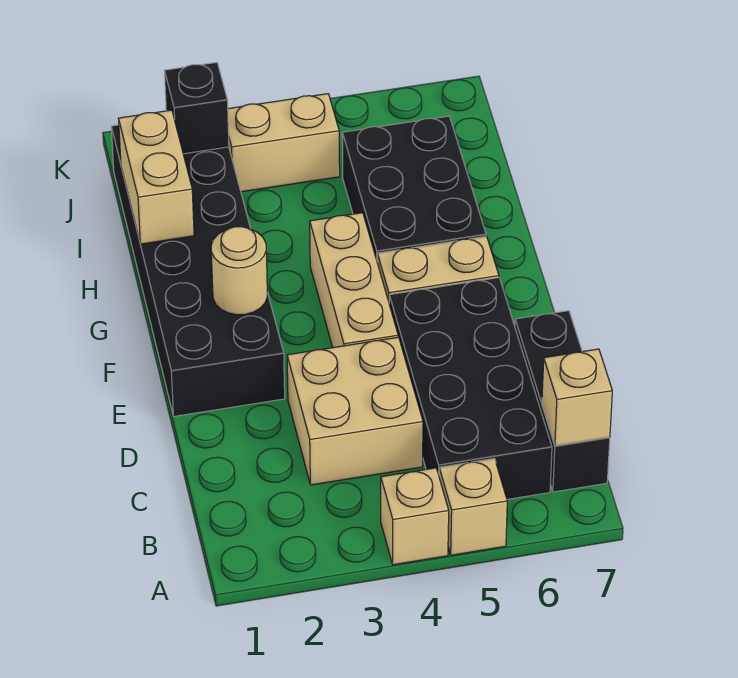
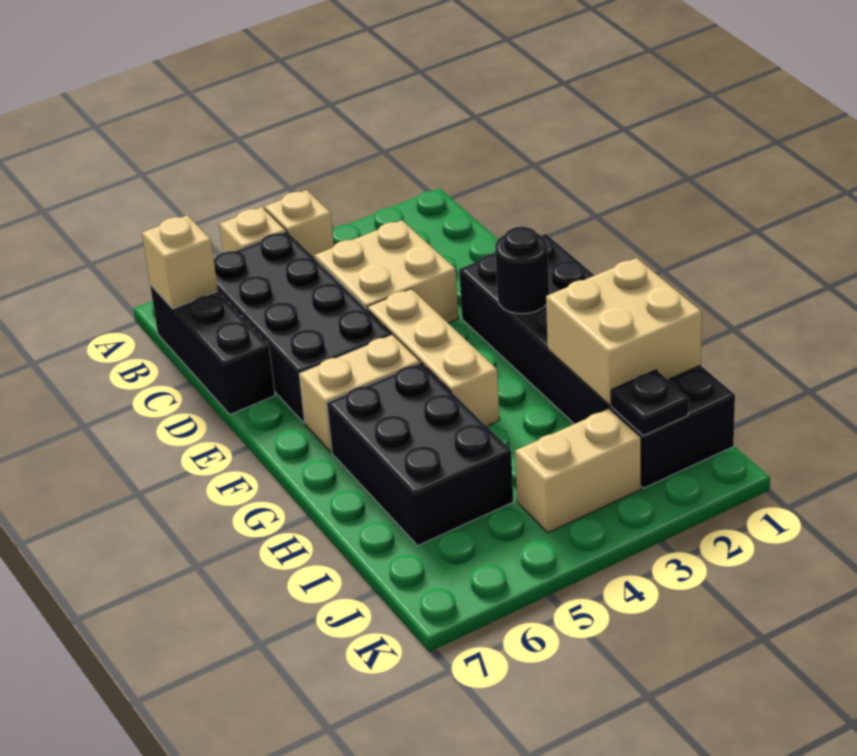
tan 1x1 round brick [211,227,267,315] -> black 1x1 round brick [495,227,549,314]
tan 1x2 brick [118,110,194,244] -> tan 2x2 brick [546,258,702,405]
black 1x1 brick [164,62,229,154] -> black 1x1 plate [611,370,689,436]

